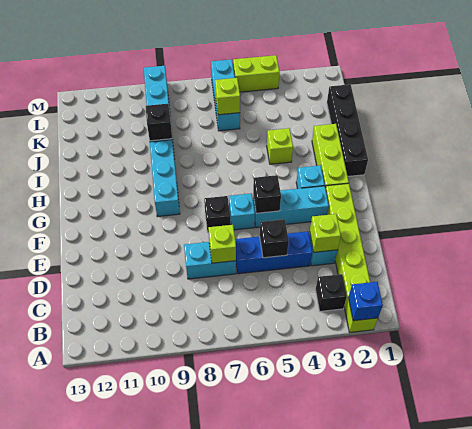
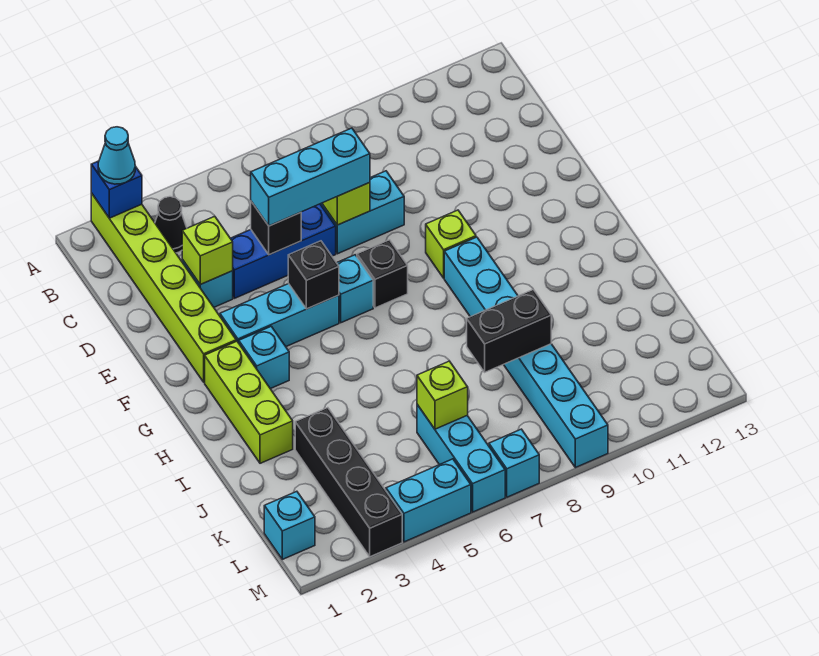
none -> cyan 1x1 cone [98,127,135,184]
black 1x1 brick [316,274,347,311] -> black 1x1 cone [155,197,187,253]
none -> cyan 1x3 brick [251,128,370,226]
black 1x4 brick [327,84,368,176] -> black 1x4 brick moved to [295,408,402,557]
lime 1x1 brick [267,128,293,164] -> lime 1x1 brick moved to [426,210,476,278]
black 1x1 brick [146,104,172,141] -> black 1x2 brick [467,289,551,372]
none -> cyan 1x1 brick [264,491,315,559]
lime 1x2 brick [233,55,280,92] -> cyan 1x2 brick [386,459,471,542]
none -> cyan 1x1 brick [489,429,539,497]

